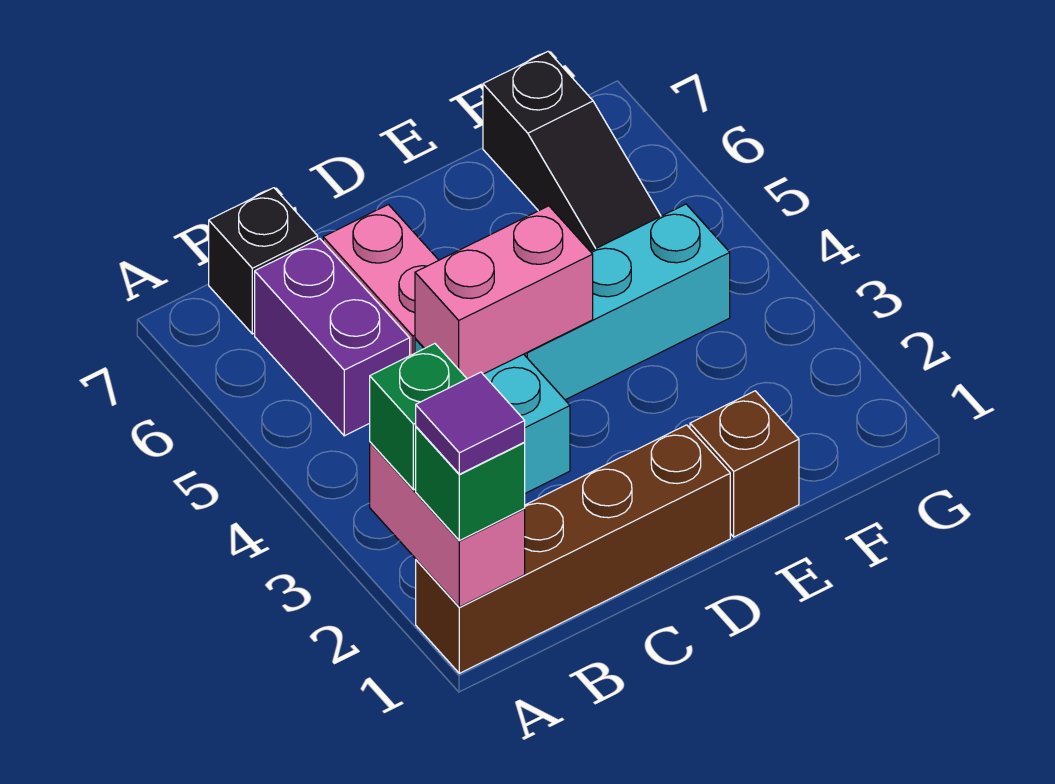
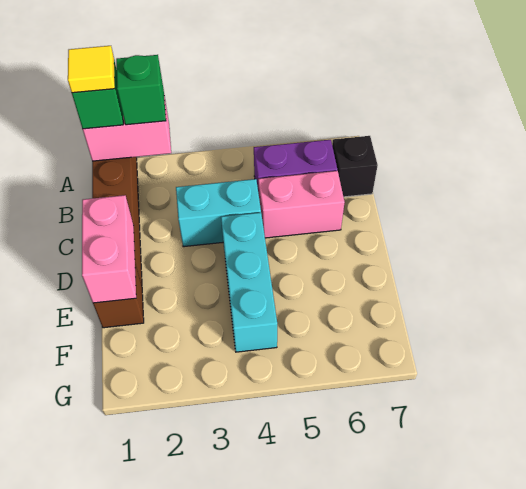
purple 1x1 tile [416,372,525,474] -> yellow 1x1 tile [68,46,115,93]
pink 1x2 brick [415,206,593,379] -> pink 1x2 brick moved to [82,195,136,303]
black 1x3 slope [483,51,661,251] -> none

